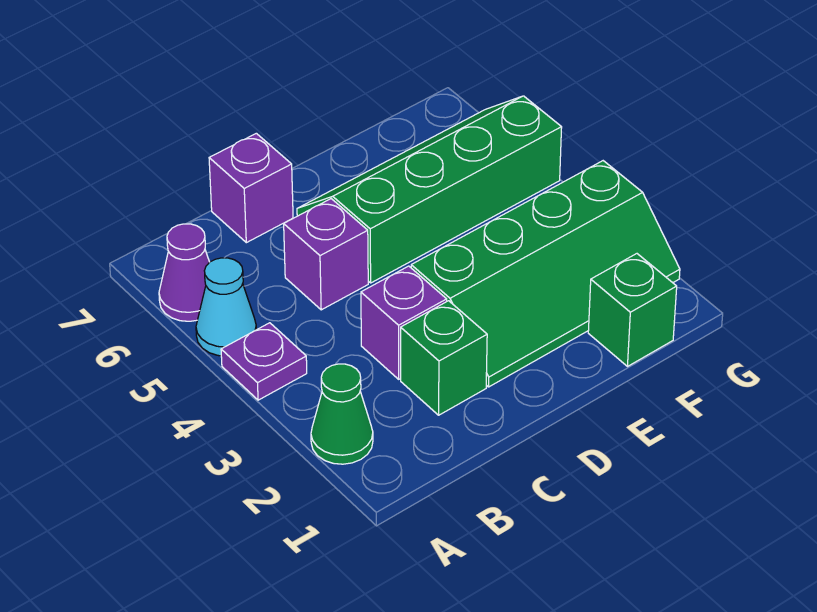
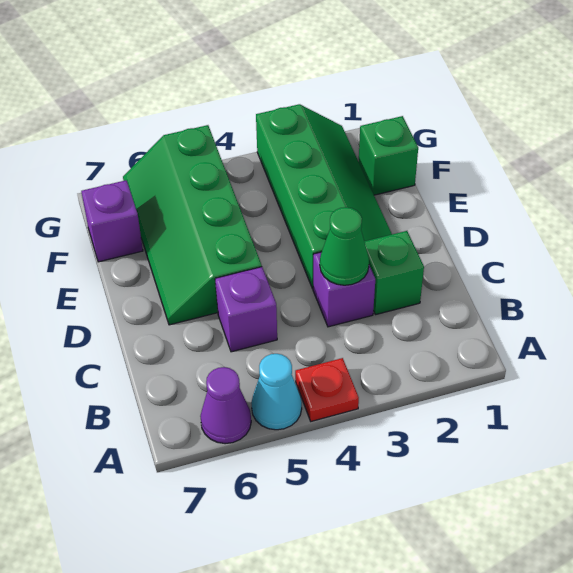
green 1x1 cone [311,364,373,464] -> green 1x1 cone moved to [320,207,369,285]
purple 1x1 plate [221,323,307,400] -> red 1x1 plate [295,358,359,421]
purple 1x1 brick [209,133,293,243] -> purple 1x1 brick moved to [81,180,143,262]

